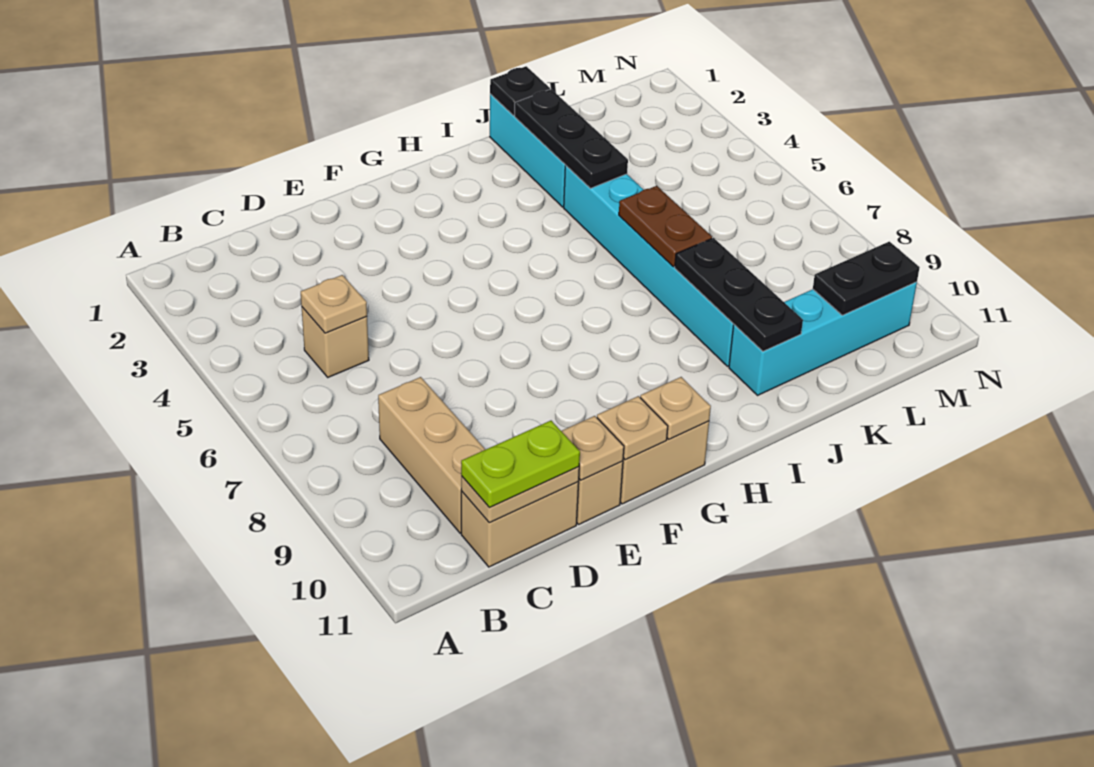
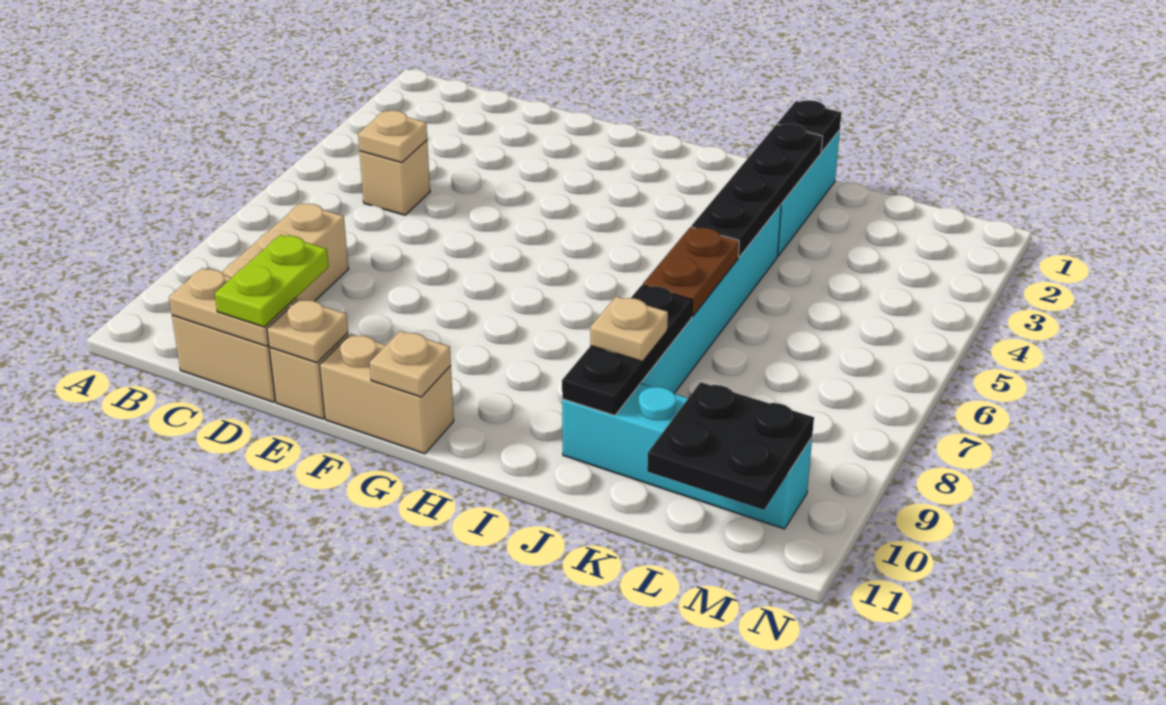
lime 1x2 plate [461,421,580,508] -> lime 1x2 plate turned to [215,235,329,327]
tan 1x1 plate [597,396,668,460] -> tan 1x1 plate moved to [590,296,668,362]
black 1x3 plate [515,89,628,188] -> black 1x4 plate [691,124,823,257]
black 1x2 plate [813,242,920,315] -> black 2x2 plate [647,382,814,510]

